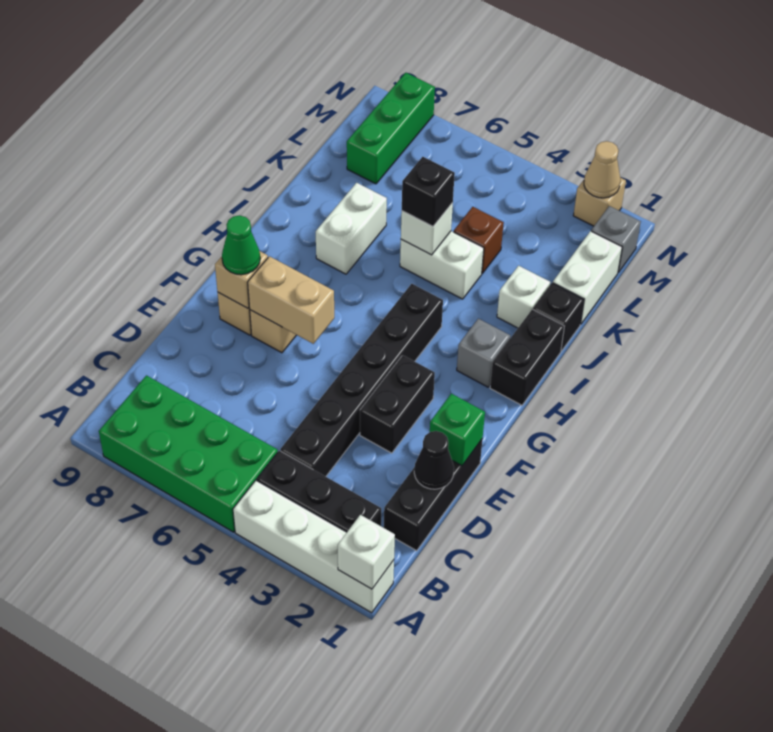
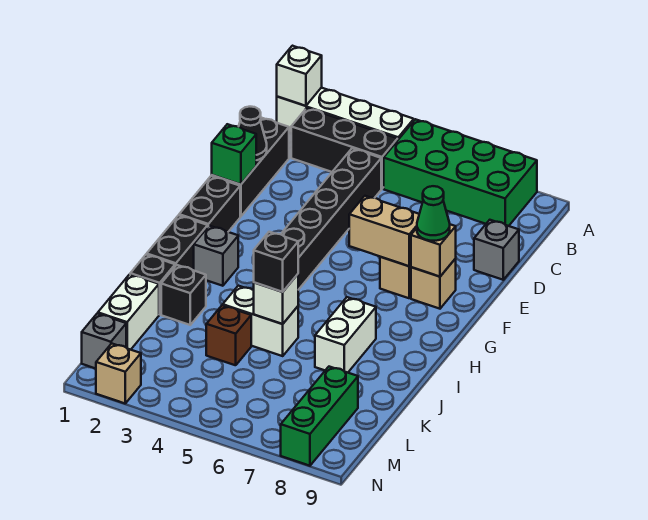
none -> grey 1x1 brick [474,220,519,280]
black 1x2 brick [360,355,435,453] -> black 1x2 brick moved to [179,176,240,232]
white 1x1 brick [497,266,550,328] -> black 1x1 brick [161,265,206,325]
tan 1x1 cone [584,141,620,198] -> none

